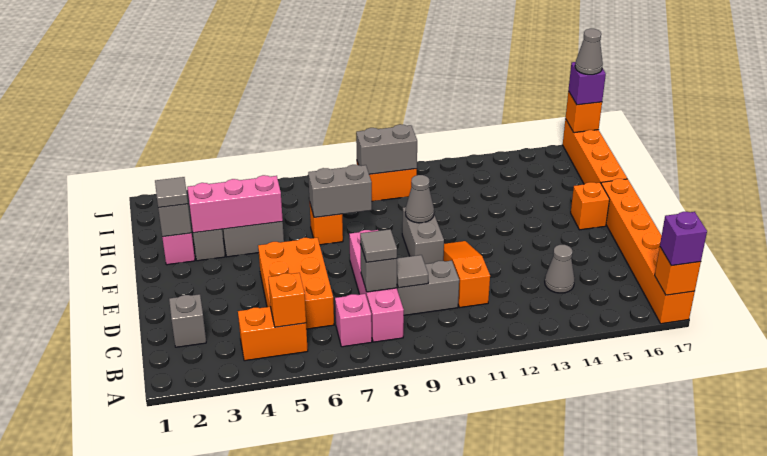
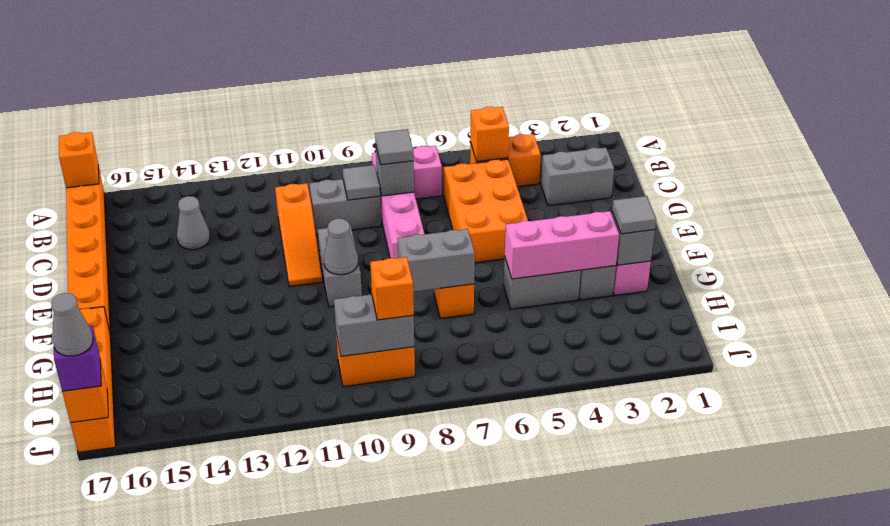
purple 1x1 brick [660,212,707,266] -> none
grey 1x1 brick [169,294,206,347] -> grey 1x2 brick [541,148,614,206]
orange 1x1 brick [571,182,609,230] -> orange 1x1 brick moved to [370,257,414,320]

